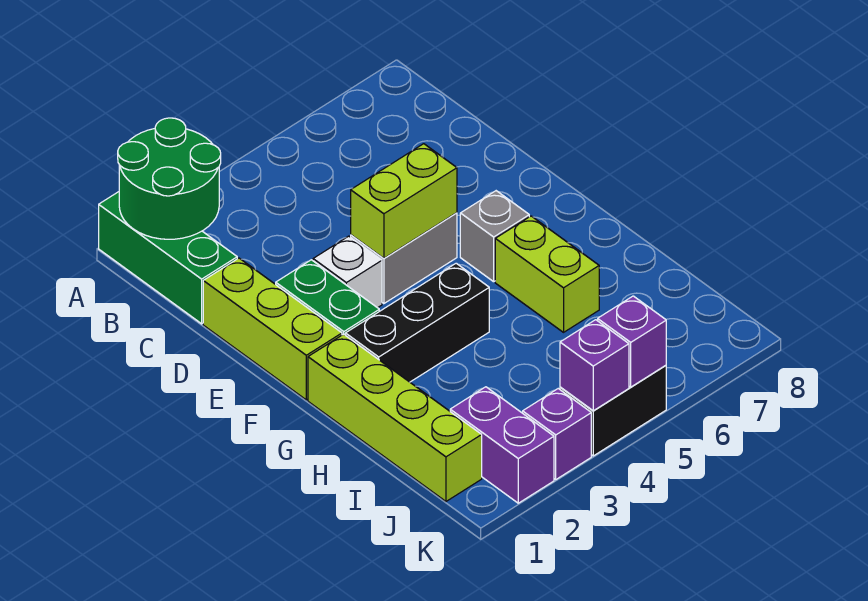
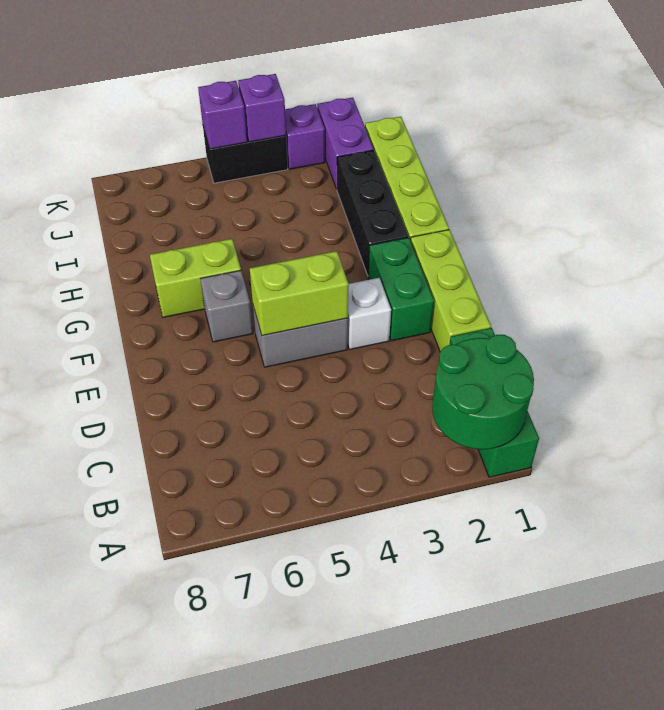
black 1x3 brick [345,263,489,382] -> black 1x3 brick turned to [337,150,408,276]
lime 1x2 brick [495,216,599,332] -> lime 1x2 brick turned to [150,239,241,317]

